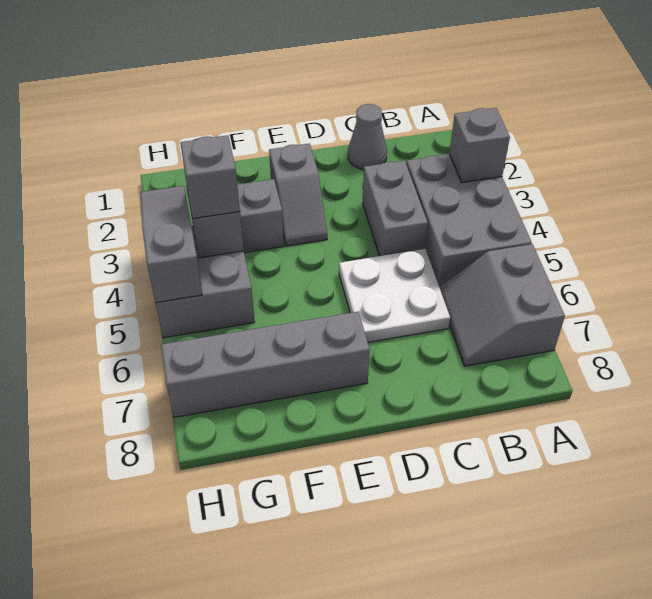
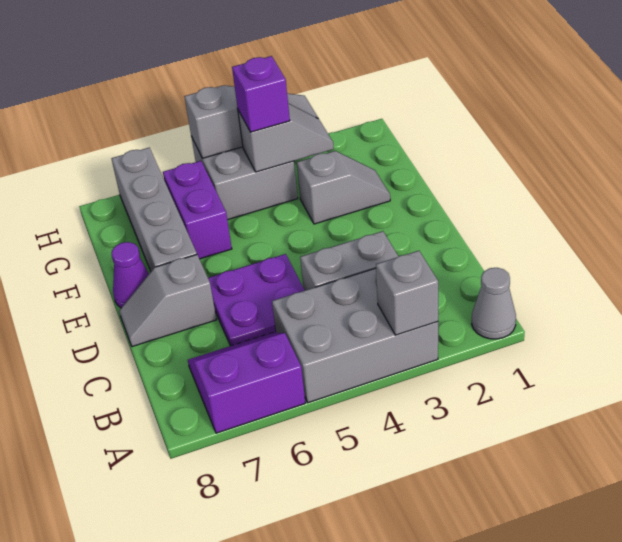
grey 2x2 slope [440,244,565,366] -> purple 2x2 slope [188,332,305,433]
grey 1x1 cone [348,104,387,170] -> grey 1x1 cone moved to [472,268,516,339]
white 2x2 plate [339,249,450,342] -> purple 2x2 plate [208,254,305,346]
grey 1x2 slope [269,144,327,246] -> grey 1x2 slope moved to [119,255,217,347]
none -> purple 1x1 cone [112,242,149,308]
none -> purple 1x2 brick [163,161,232,259]
grey 1x1 brick [180,135,240,218] -> purple 1x1 brick [232,56,290,132]

